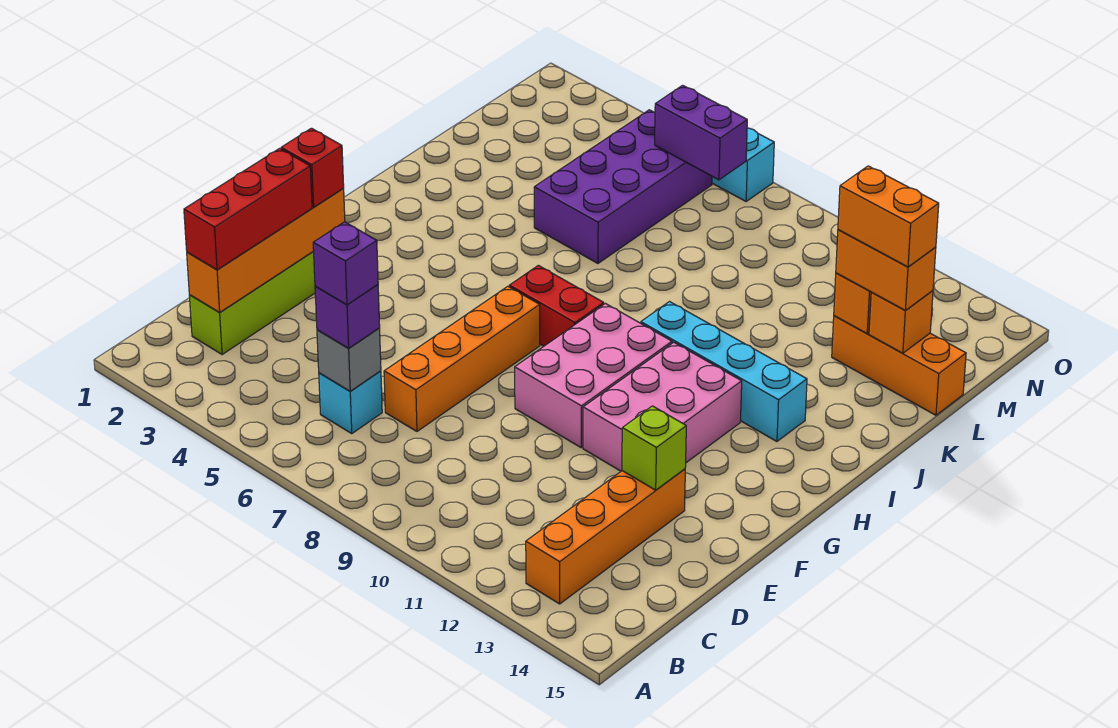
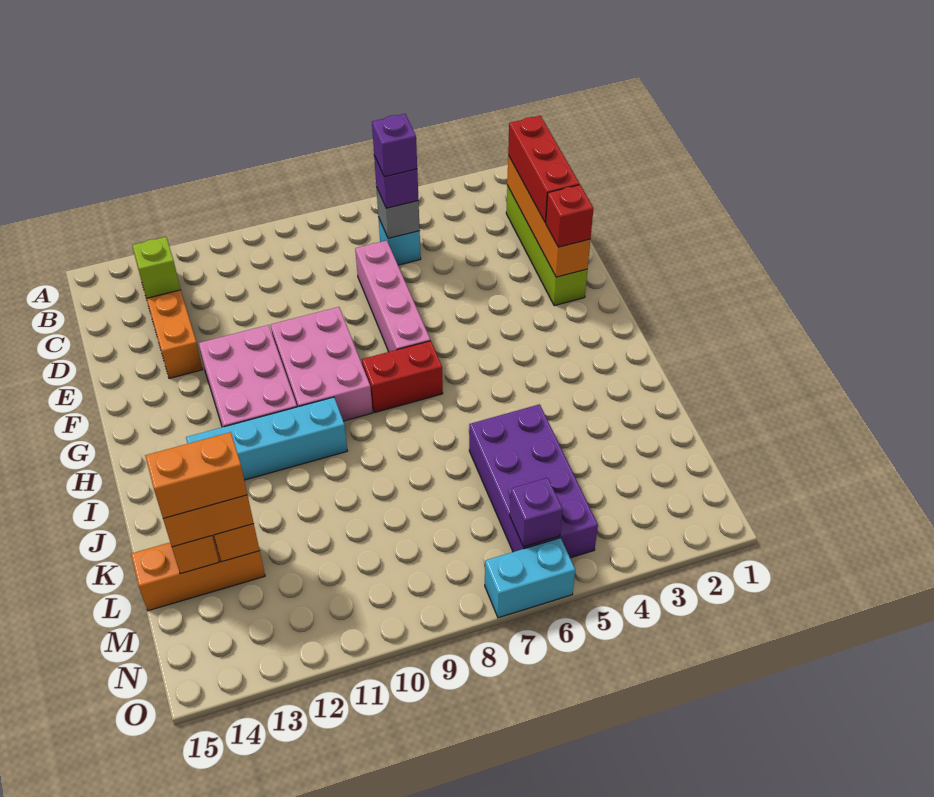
orange 1x4 brick [384,286,540,431] -> pink 1x4 brick [355,240,430,352]
lime 1x1 brick [622,406,686,490] -> lime 1x1 brick moved to [132,237,180,298]
purple 1x2 brick [655,85,747,180] -> purple 1x1 brick [510,478,563,547]

